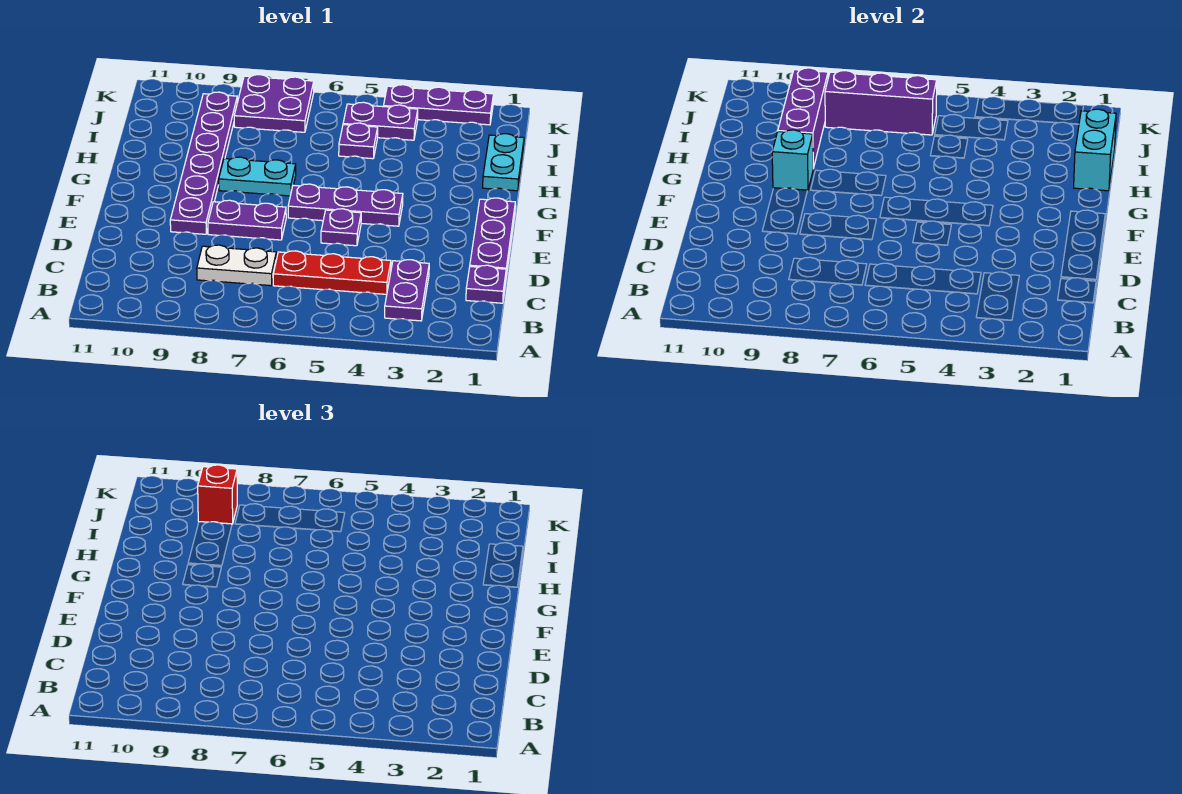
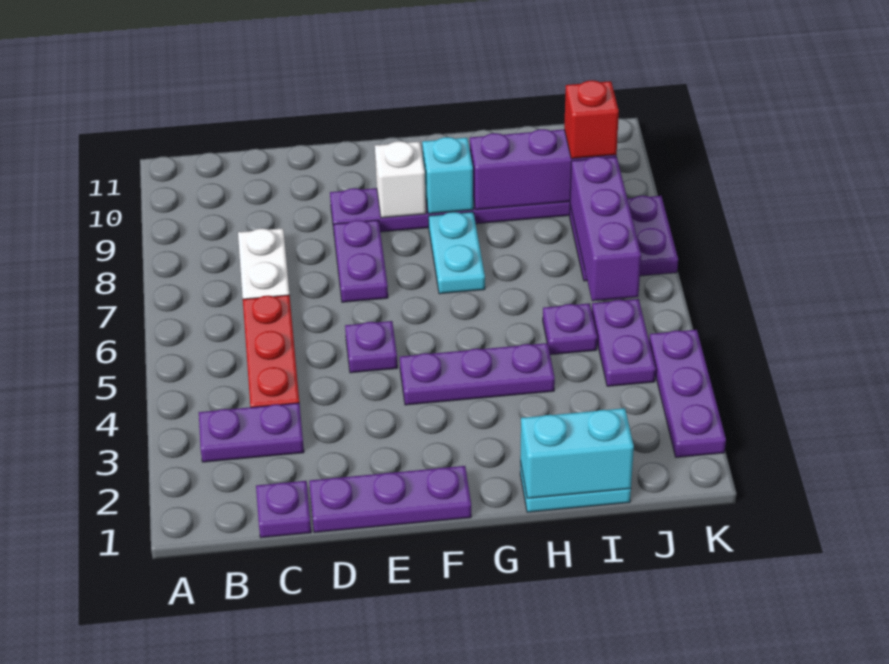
purple 1x3 plate [288,184,403,226] -> purple 1x3 plate turned to [400,343,555,405]
none -> white 1x1 brick [375,141,426,218]

